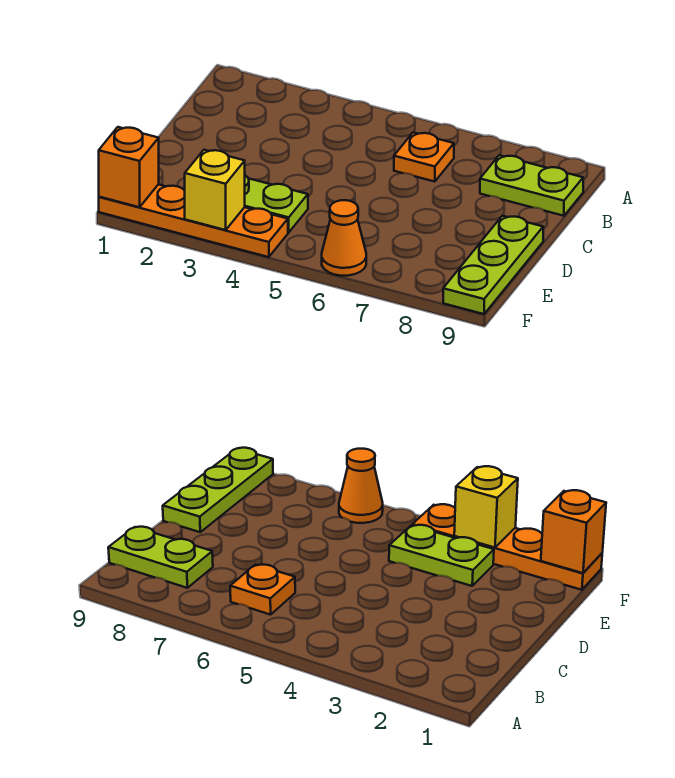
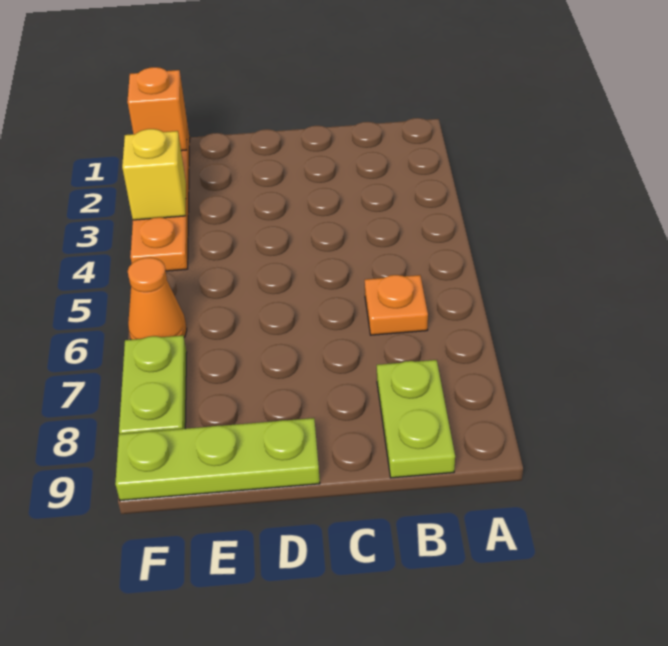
lime 1x2 plate [245,175,308,232] -> lime 1x2 plate moved to [119,336,187,434]

